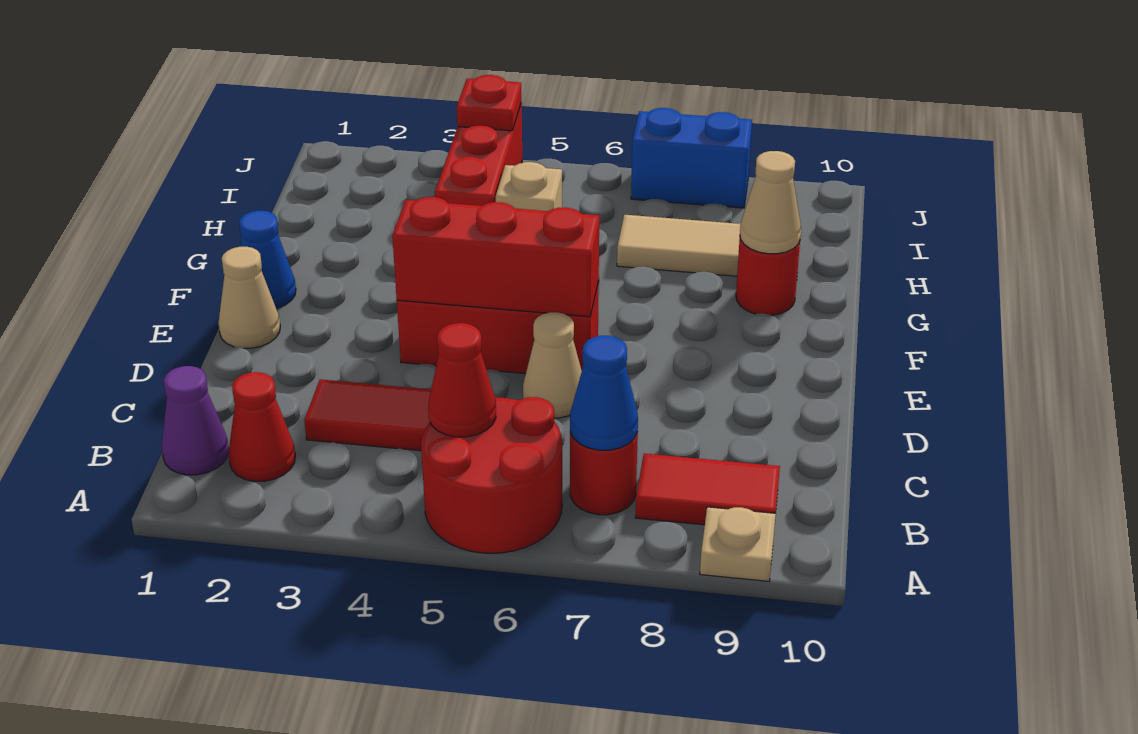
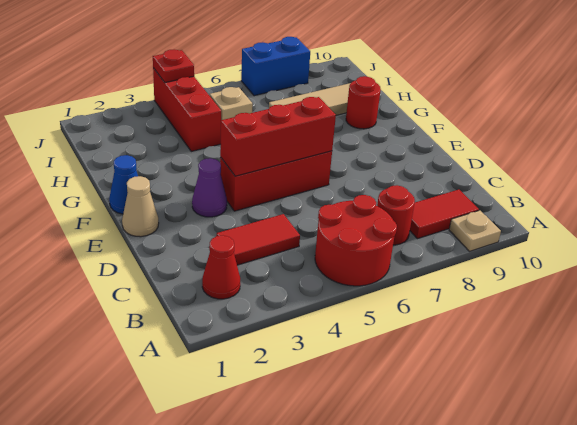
purple 1x1 cone [162,366,229,475] -> purple 1x1 cone moved to [192,158,227,217]
red 1x1 cone [428,323,496,437] -> none
blue 1x1 cone [570,336,638,450] -> none
tan 1x1 cone [523,312,582,418] -> none
tan 1x1 cone [740,151,801,254] -> none

